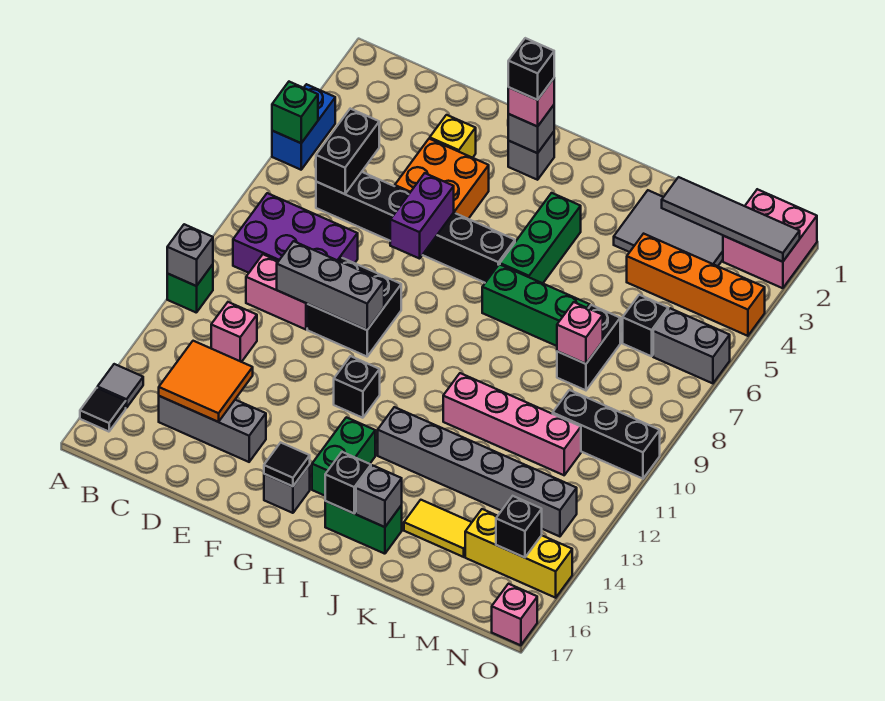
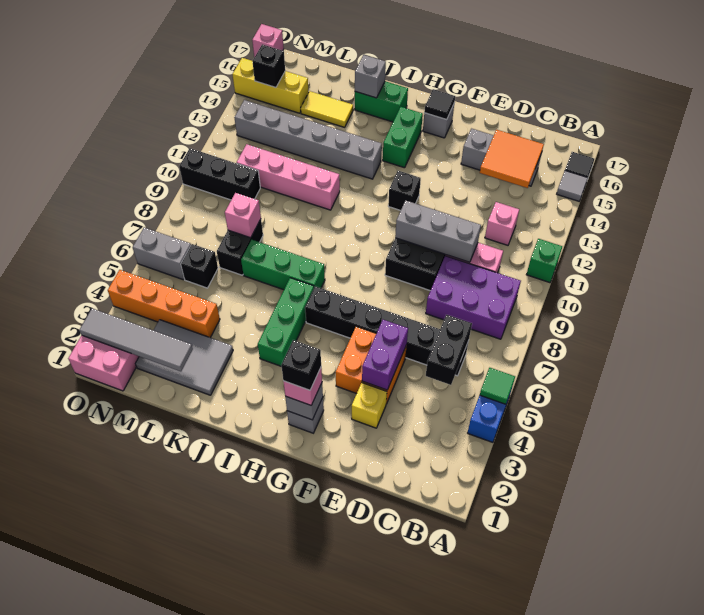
green 1x1 brick [272,82,318,143] -> green 1x1 tile [480,368,515,404]
grey 1x1 brick [167,224,213,286] -> none
purple 1x2 brick [390,173,454,259] -> purple 1x2 brick moved to [362,320,408,390]
black 1x1 brick [325,452,371,513] -> none

